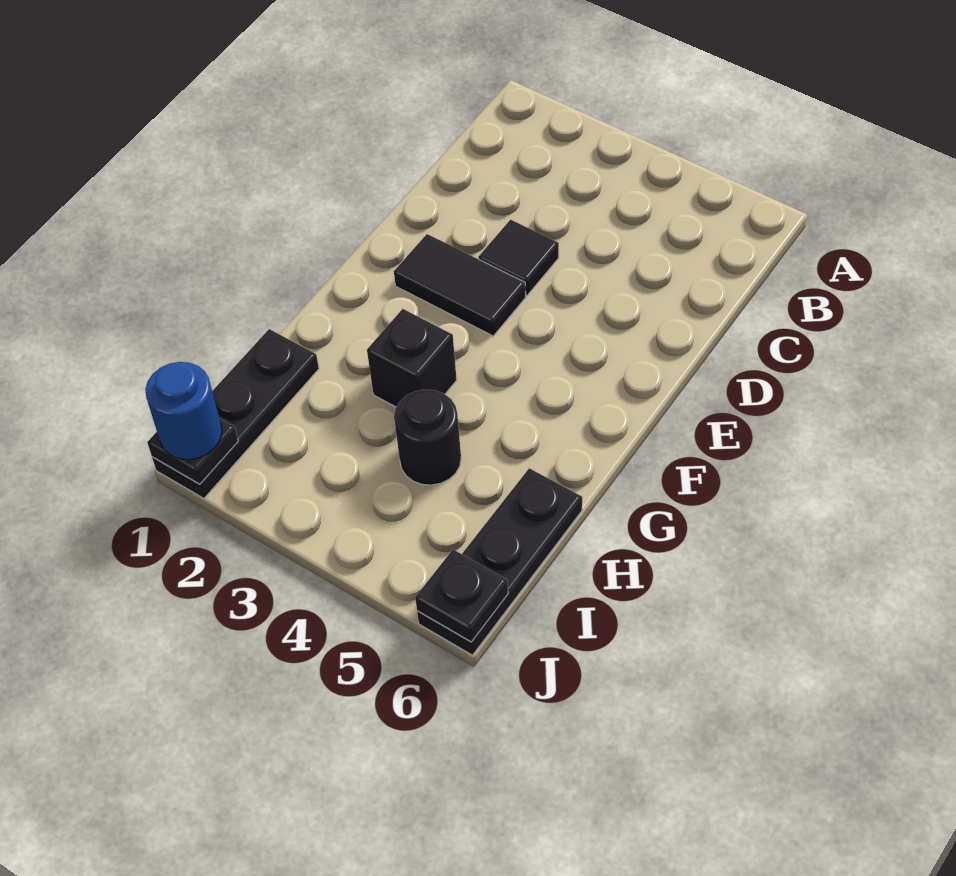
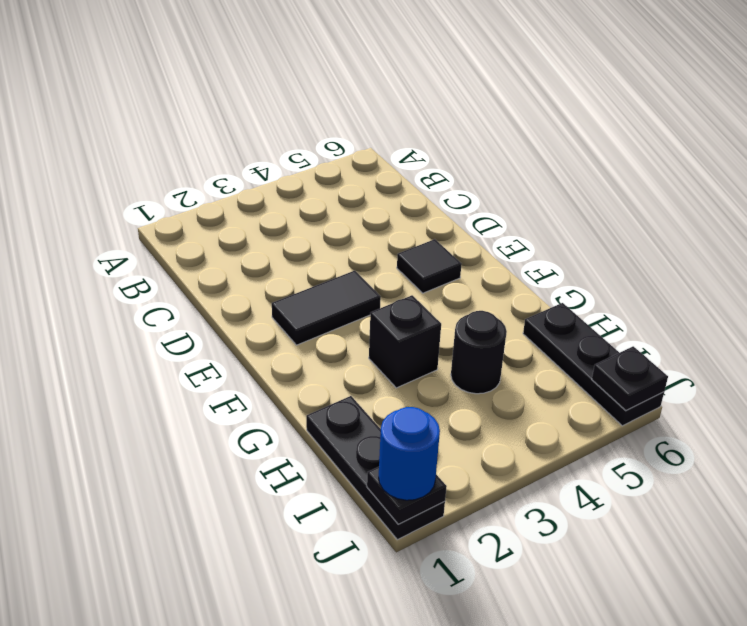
black 1x1 tile [478,220,559,295] -> black 1x1 tile moved to [397,239,462,293]

